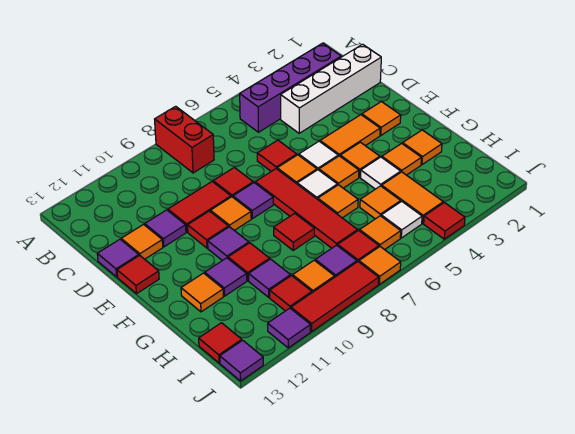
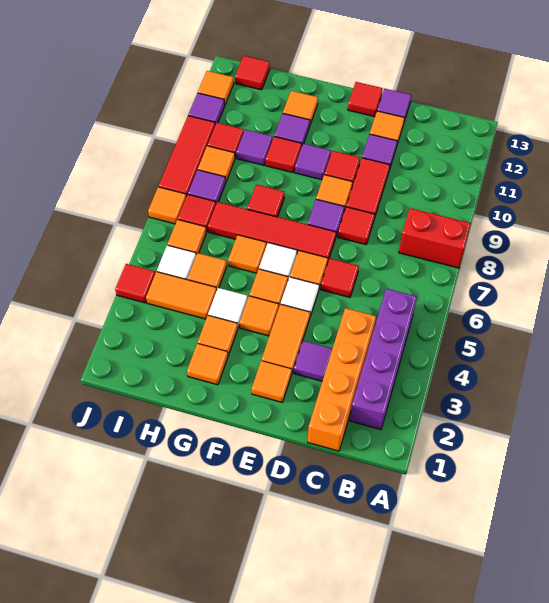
white 1x4 brick [281,44,381,133] -> orange 1x4 brick [308,308,376,451]
none -> orange 1x1 tile [198,71,234,104]
purple 1x1 tile [220,340,263,381] -> purple 1x1 tile moved to [294,341,332,381]

